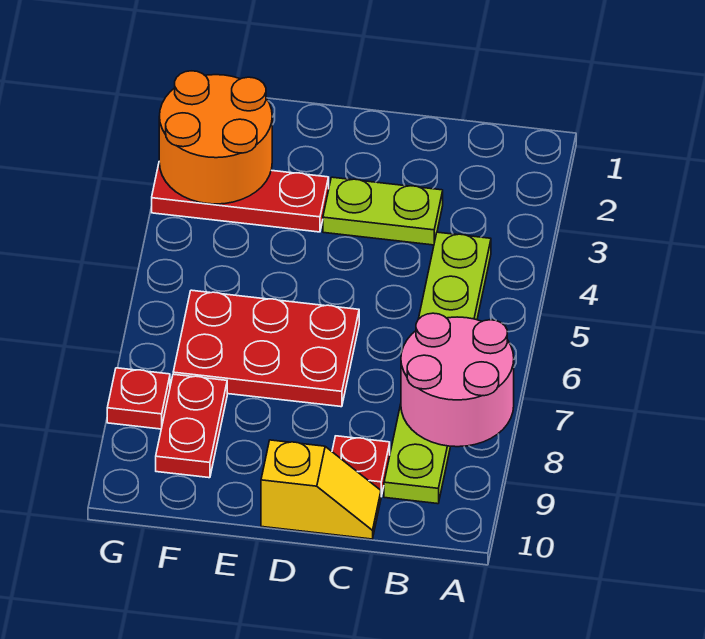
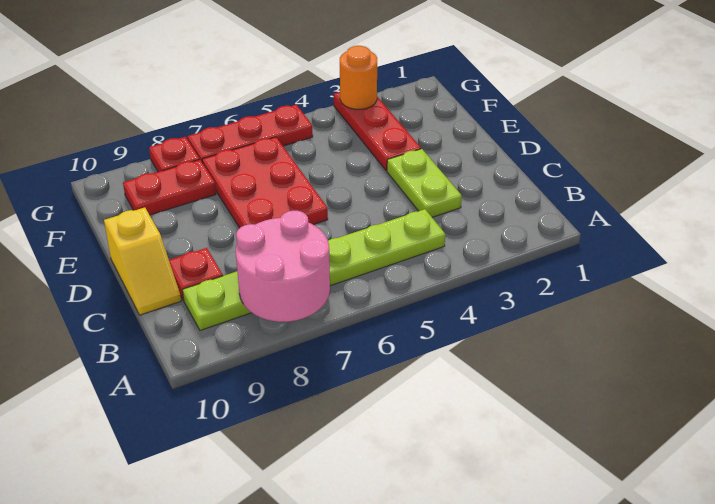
orange 2x2 round brick [159,71,272,204] -> orange 1x1 round brick [340,46,377,109]
none -> red 1x3 plate [188,105,313,161]

